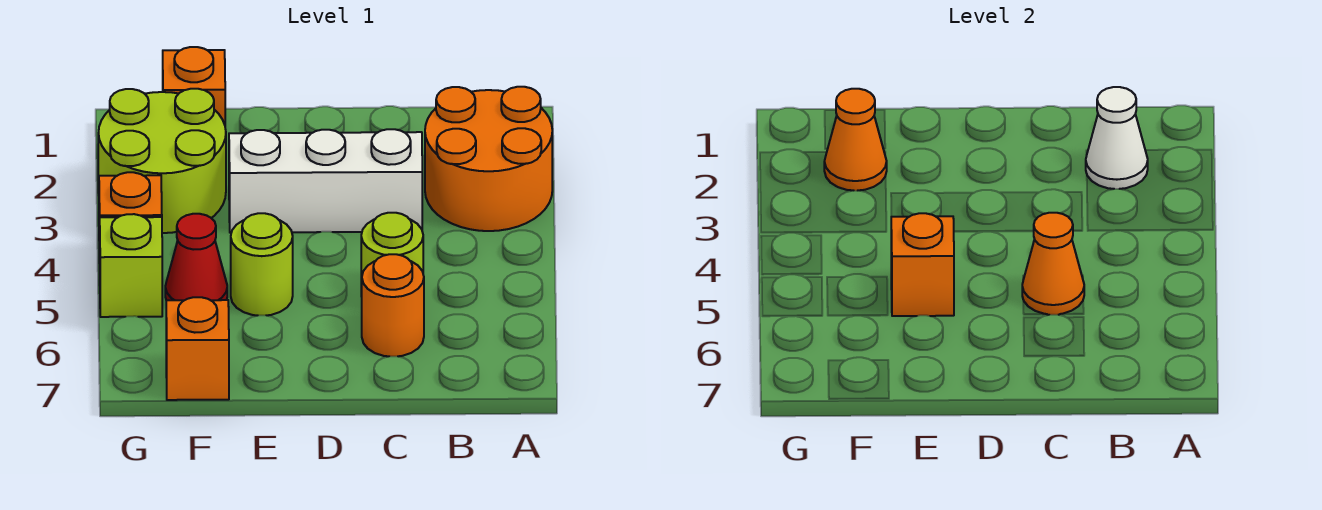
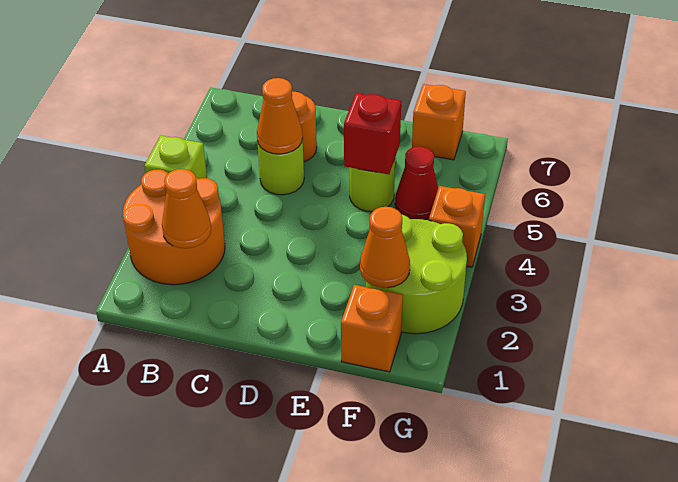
white 1x1 cone [1086,87,1148,189] -> orange 1x1 cone [162,169,211,248]
white 1x3 brick [229,129,422,233] -> none
orange 1x1 brick [891,213,954,316] -> red 1x1 brick [344,93,401,174]
lime 1x1 brick [100,214,162,317] -> lime 1x1 brick moved to [144,135,207,179]

